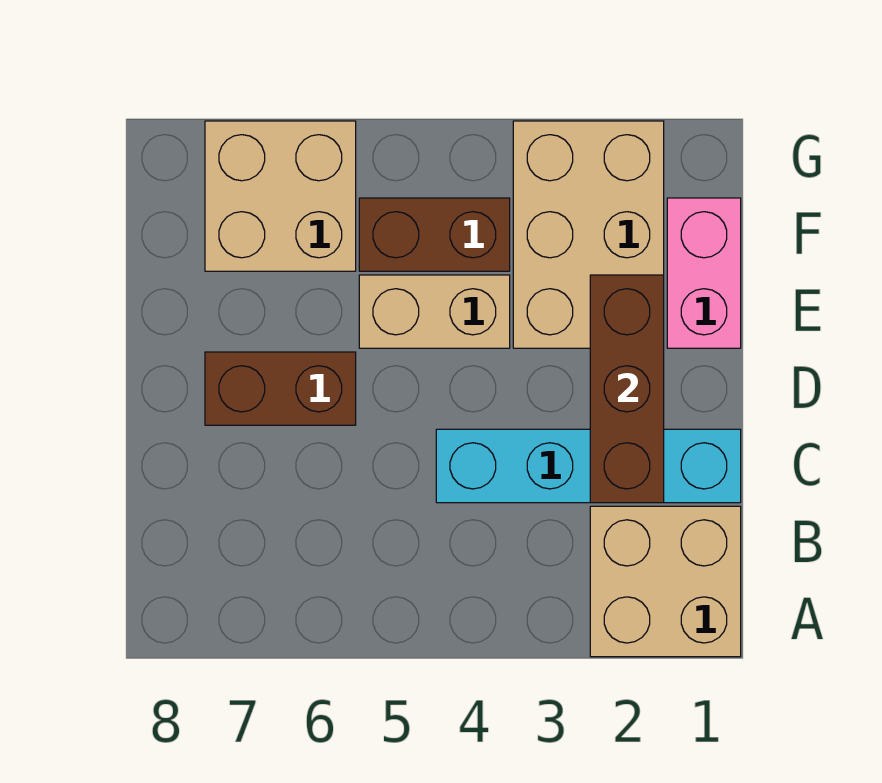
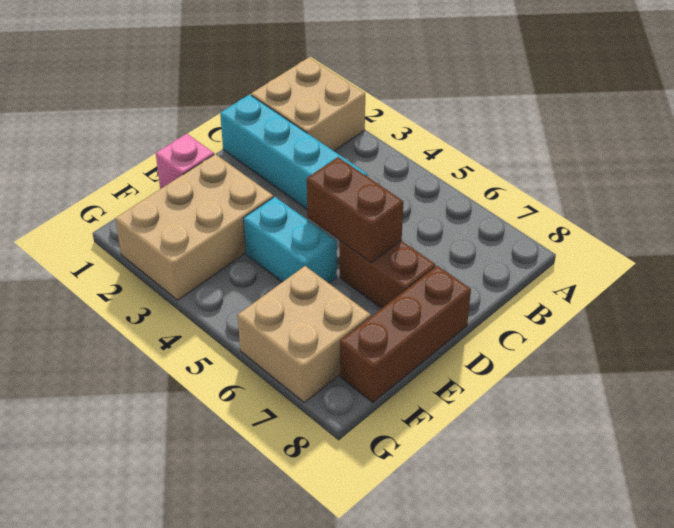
brown 1x3 brick [590,275,664,503] -> brown 1x3 brick moved to [340,266,471,402]
pink 1x2 brick [667,198,741,348] -> pink 1x1 brick [156,134,214,189]
tan 1x2 brick [359,275,510,348] -> cyan 1x2 brick [243,197,337,283]
brown 1x2 brick [359,198,510,271] -> brown 1x2 brick moved to [307,157,403,263]

